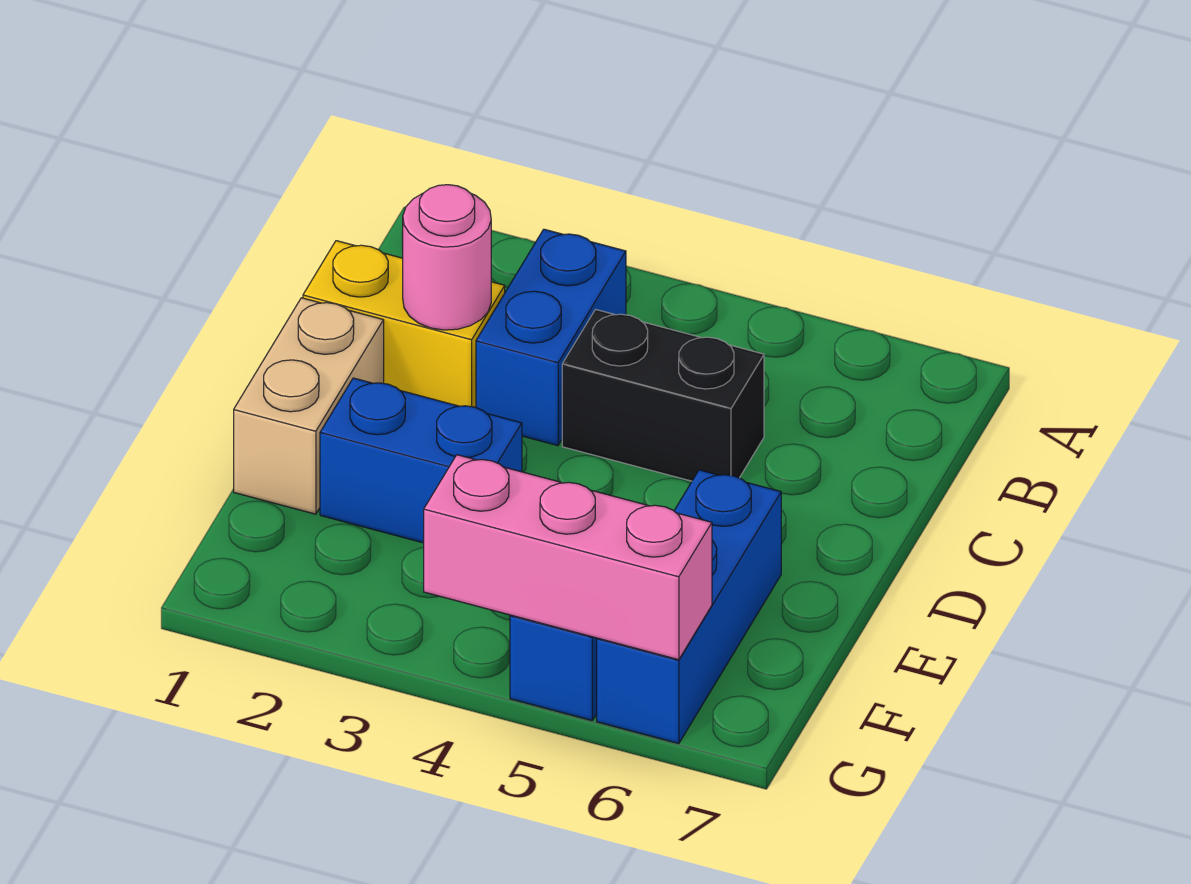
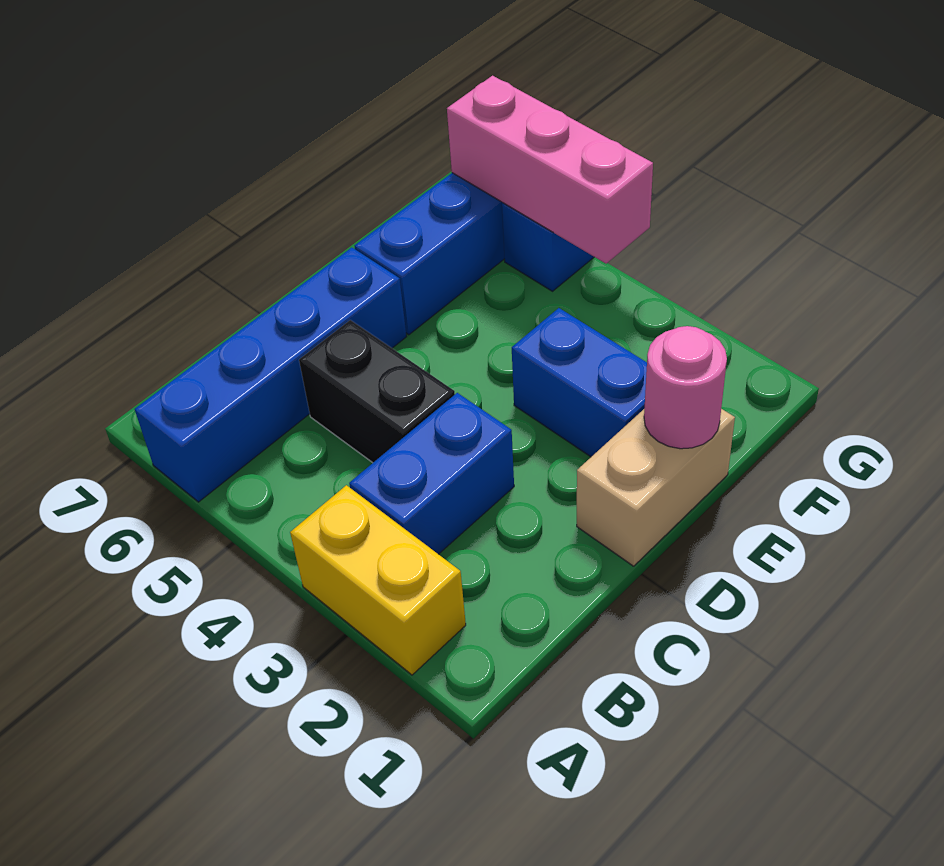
none -> blue 1x4 brick [135,248,407,502]
yellow 1x2 brick [303,241,505,407] -> yellow 1x2 brick moved to [290,485,466,675]
pink 1x1 round brick [402,185,491,330] -> pink 1x1 round brick moved to [644,326,727,449]

